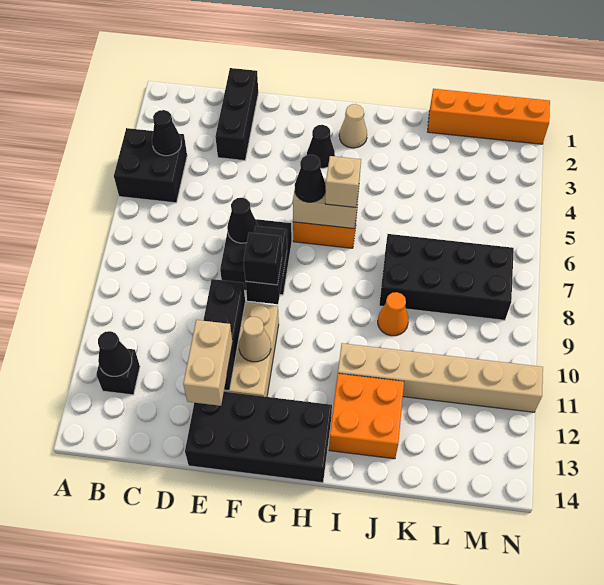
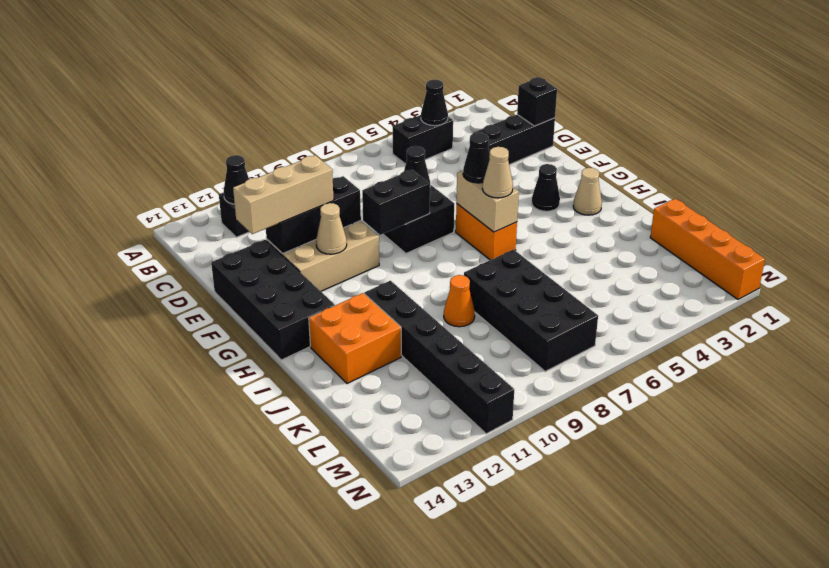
black 2x2 brick [114,128,187,203] -> black 1x2 brick [393,115,453,164]
tan 1x2 brick [183,320,233,406] -> tan 1x3 brick [233,155,334,234]
black 1x1 brick [243,233,282,285] -> black 1x1 brick moved to [517,77,557,126]
tan 1x1 brick [325,156,361,207] -> tan 1x1 cone [482,147,513,198]
tan 1x6 brick [338,343,543,412] -> black 1x6 brick [365,281,514,434]

